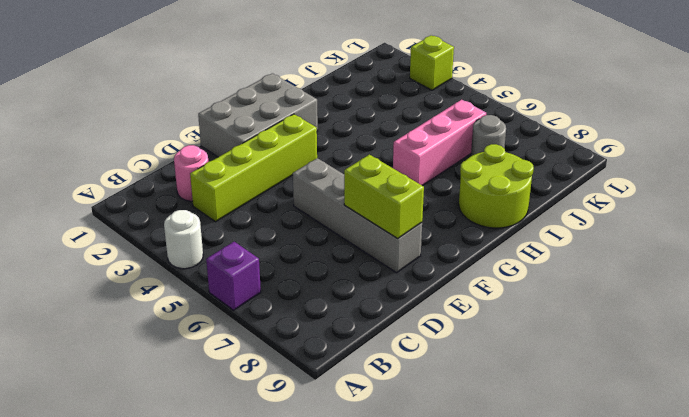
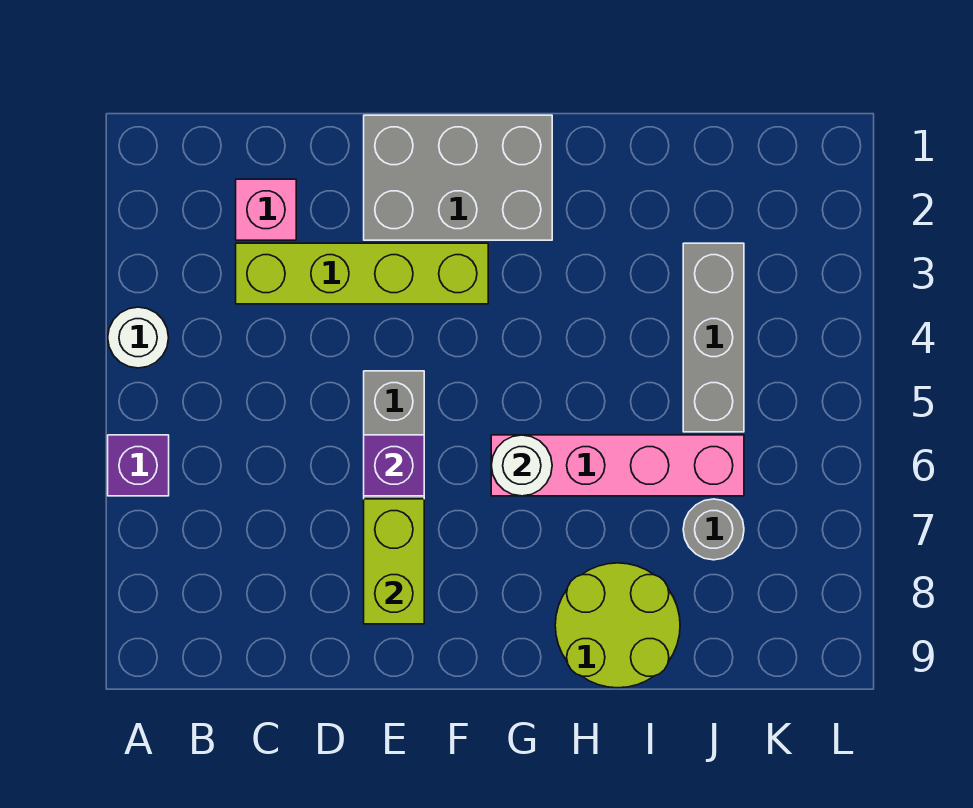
pink 1x1 round brick [174,145,208,201] -> pink 1x1 brick [236,179,296,240]
none -> purple 1x1 brick [364,435,424,496]
none -> white 1x1 round brick [491,435,552,496]
pink 1x3 brick [393,100,486,186] -> pink 1x4 brick [491,435,744,496]
none -> grey 1x3 brick [683,243,744,432]
lime 1x1 brick [410,35,454,90] -> none

